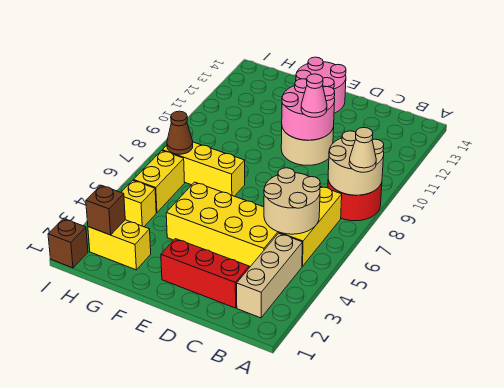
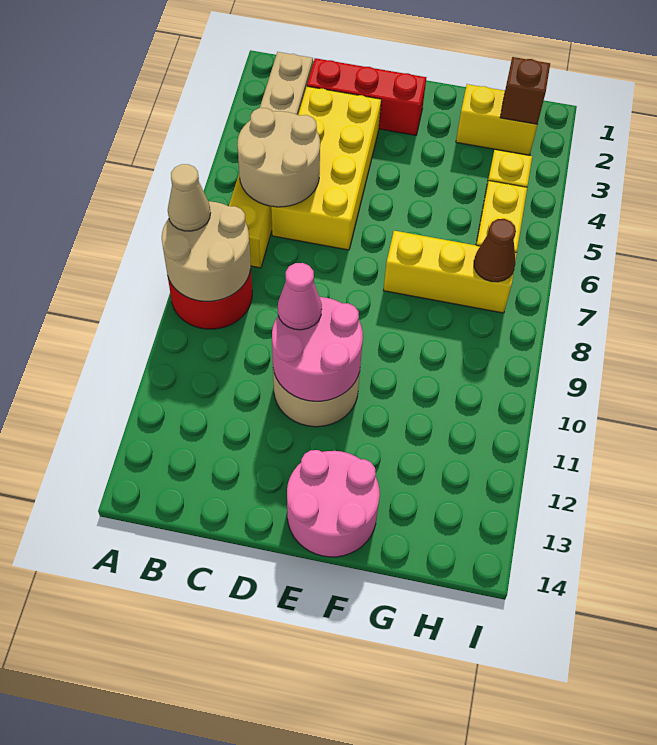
yellow 2x4 brick [166,182,279,268] -> yellow 2x4 brick turned to [271,86,381,250]
brown 1x1 brick [48,219,88,268] -> none

